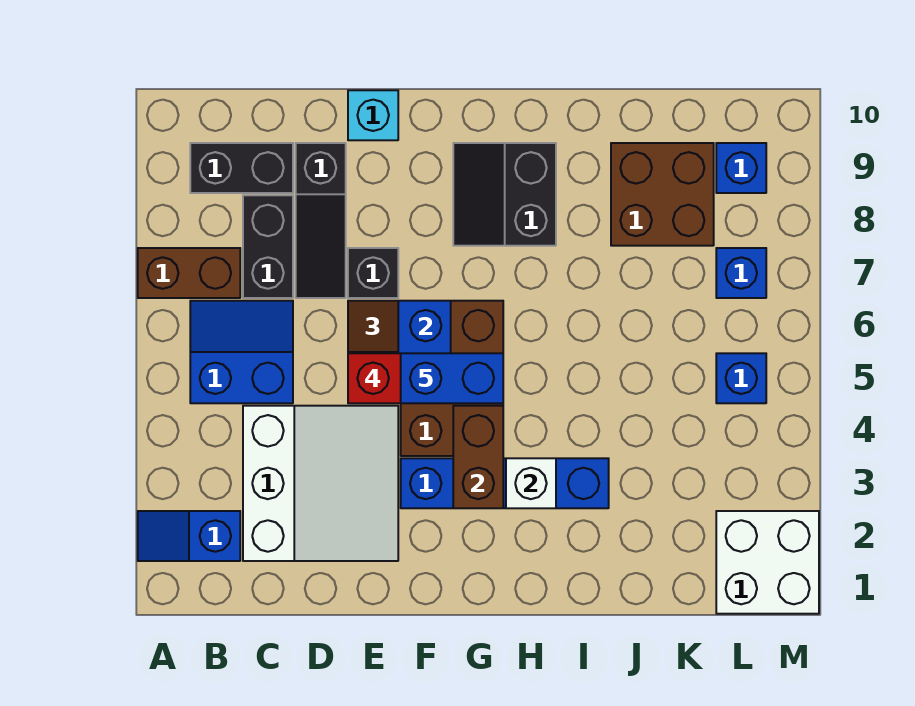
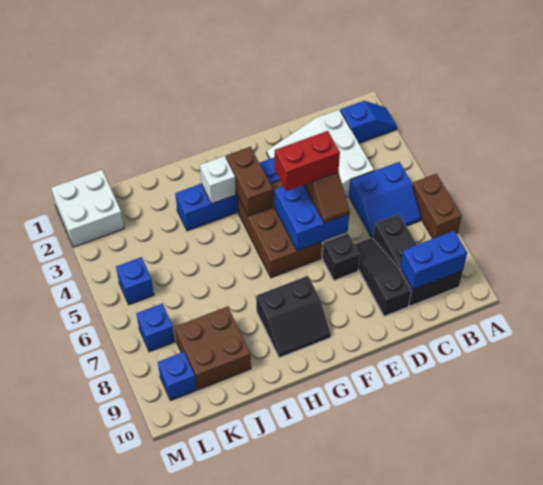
brown 1x2 brick [138,248,240,298] -> brown 1x2 brick turned to [413,174,462,239]
cyan 1x1 brick [348,90,398,140] -> none
blue 1x2 brick [401,353,503,403] -> blue 1x2 brick moved to [400,231,467,289]
black 2x2 slope [453,143,556,246] -> black 2x2 slope turned to [256,276,331,358]

